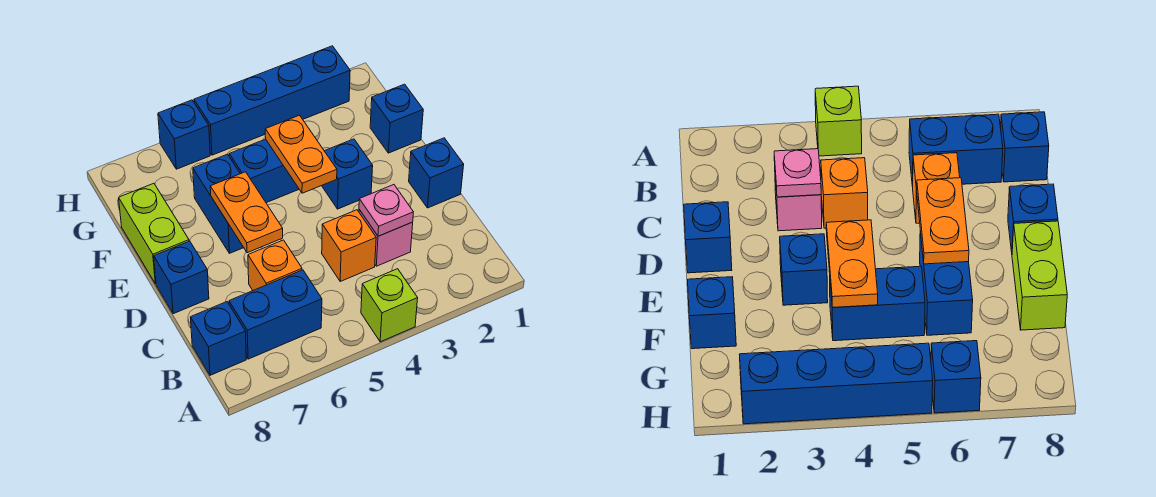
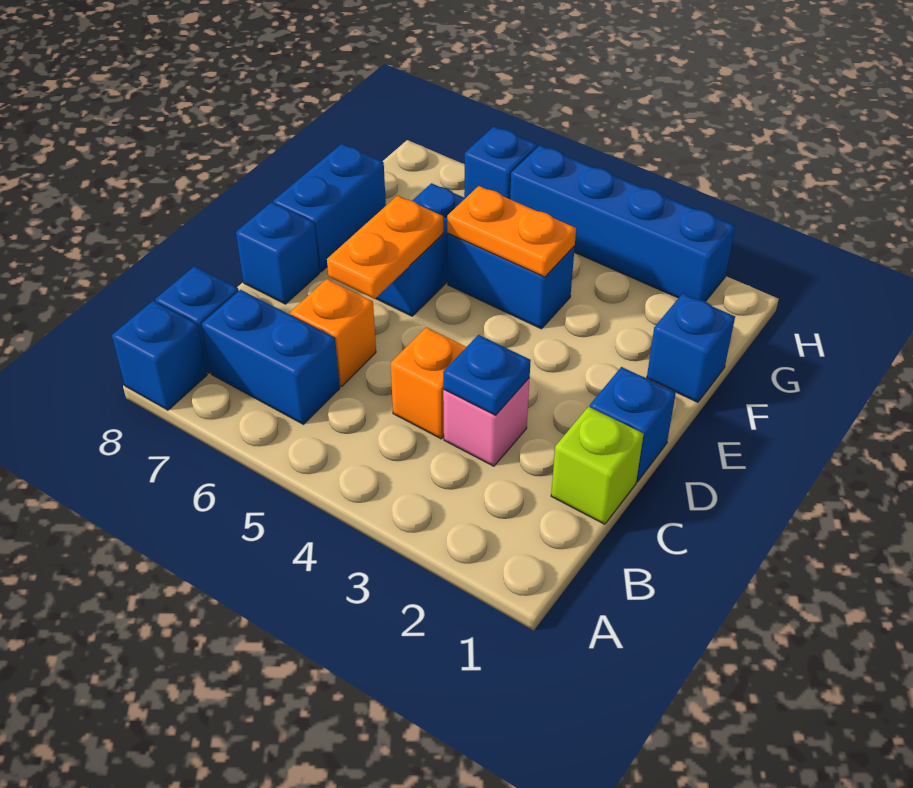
lime 1x1 brick [361,269,418,342] -> lime 1x1 brick moved to [551,407,644,524]
pink 1x1 plate [359,185,413,236] -> blue 1x1 plate [443,335,531,415]
blue 1x1 brick [322,139,373,209] -> blue 1x1 brick moved to [112,301,207,410]
orange 1x2 plate [265,115,337,193] -> orange 1x2 plate turned to [447,186,576,277]
lime 1x2 brick [119,183,189,284] -> blue 1x2 brick [273,144,386,272]

